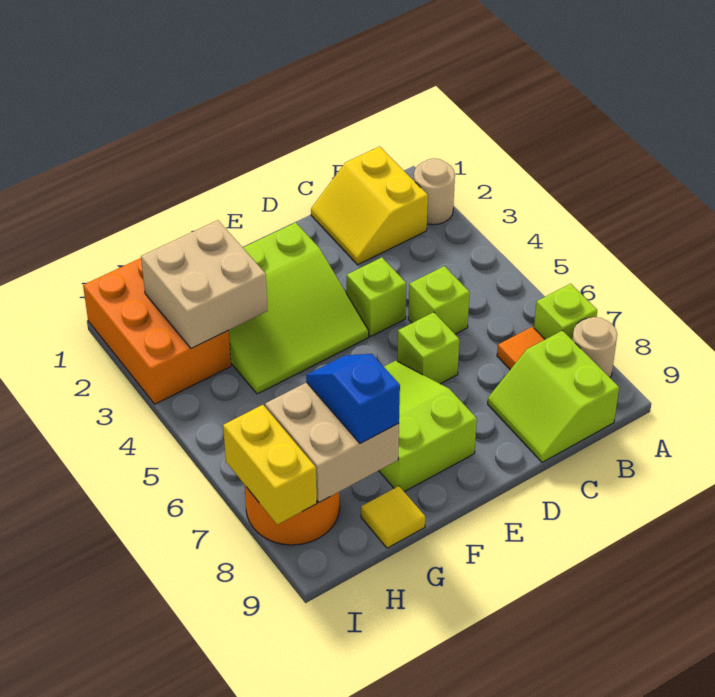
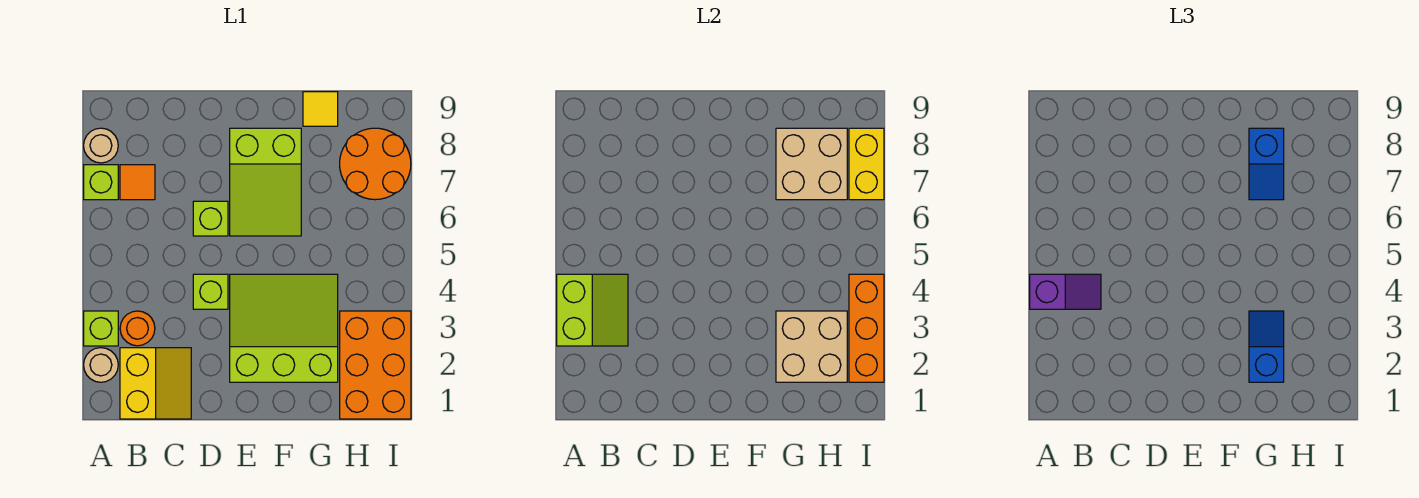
none -> purple 1x2 slope [1030,274,1101,309]
none -> orange 1x1 round brick [120,311,155,346]
lime 2x2 slope [488,330,619,462] -> lime 2x2 slope moved to [557,274,628,346]
lime 1x1 brick [408,266,470,334] -> lime 1x1 brick moved to [84,311,118,346]
none -> blue 1x2 slope [1249,311,1284,382]
none -> orange 1x3 brick [849,274,884,382]

